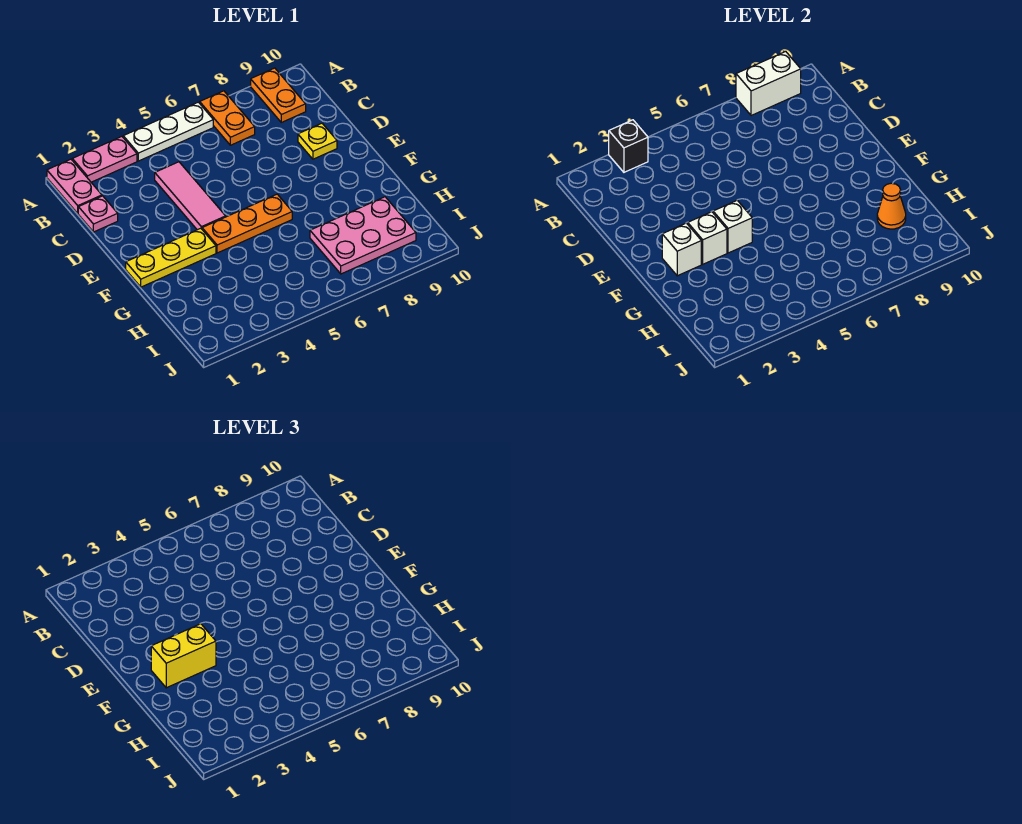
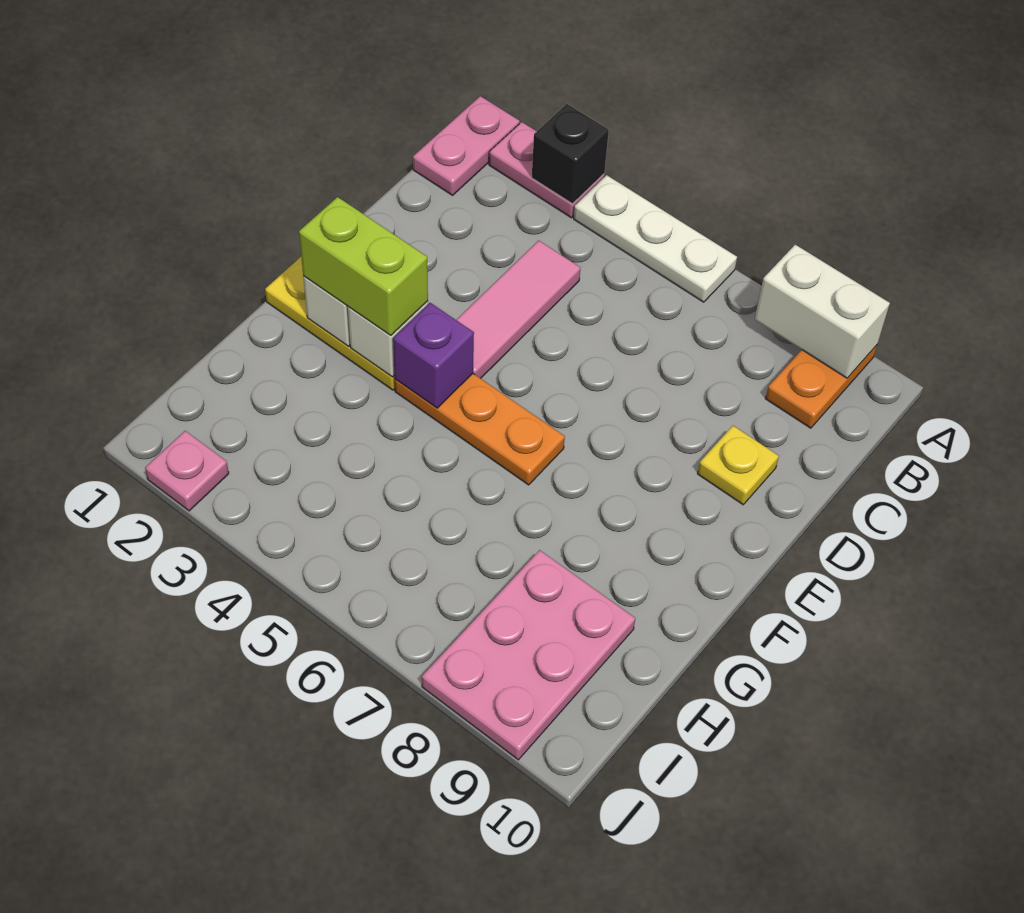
orange 1x2 plate [200,91,255,145] -> none
pink 1x1 plate [78,196,118,232] -> pink 1x1 plate moved to [145,431,229,511]
yellow 1x2 brick [151,624,216,688] -> lime 1x2 brick [299,197,428,336]
white 1x1 brick [713,200,752,253] -> purple 1x1 brick [393,303,474,408]
pink 2x3 plate [310,197,416,274] -> pink 2x3 plate turned to [422,550,635,760]
orange 1x1 cone [877,183,906,229] -> none

